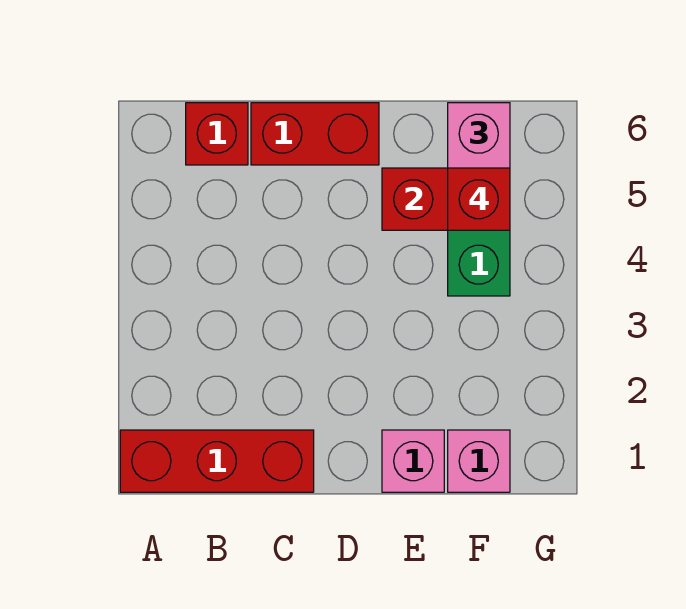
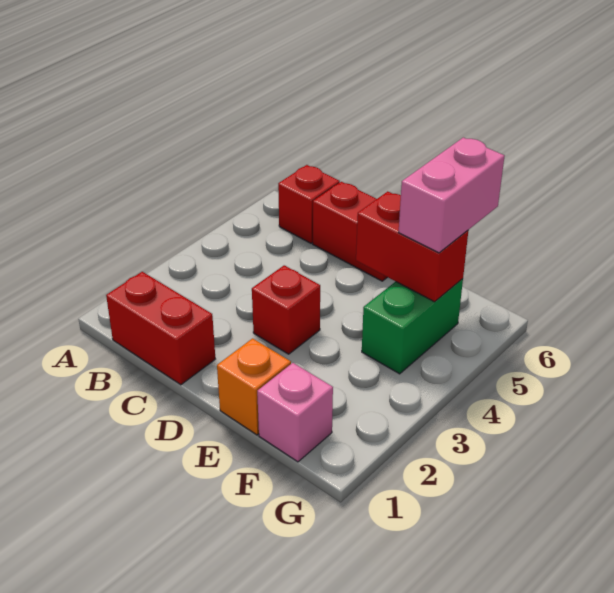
red 1x3 brick [120,430,314,492] -> red 1x2 brick [106,272,215,385]
pink 1x1 brick [382,430,444,492] -> orange 1x1 brick [217,338,291,435]
red 1x1 brick [448,168,510,230] -> red 1x1 brick moved to [252,265,320,354]

